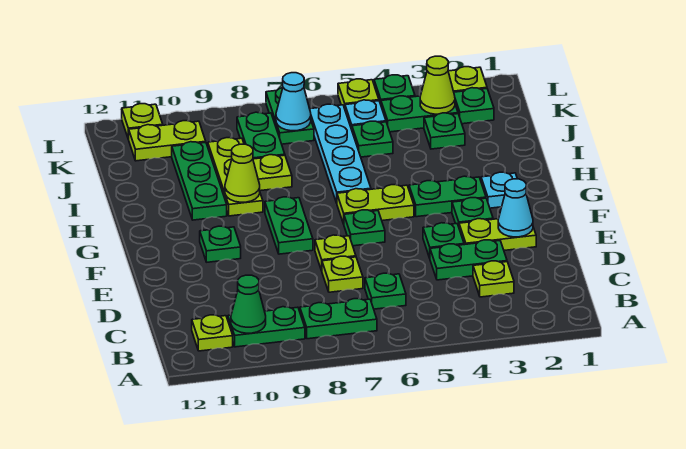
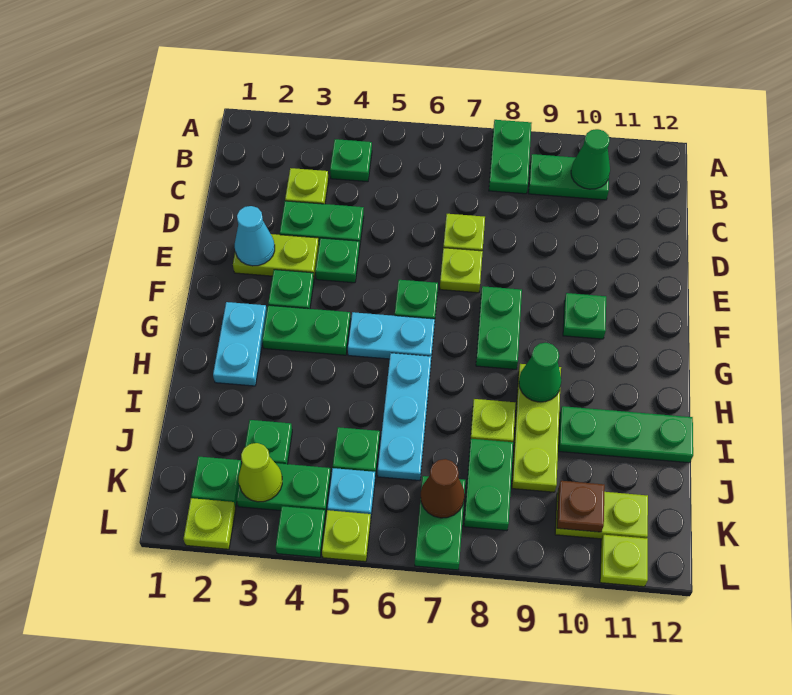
green 1x2 plate [300,299,377,339] -> green 1x2 plate turned to [489,120,532,194]
lime 1x1 plate [192,315,233,351] -> none
green 1x1 plate [365,273,406,309] -> green 1x1 plate moved to [330,139,372,182]
cyan 1x1 plate [481,172,517,208] -> cyan 1x2 plate [213,302,267,386]
lime 1x2 plate [337,185,414,224] -> cyan 1x2 plate [348,312,435,359]
cyan 1x4 plate [310,104,371,203] -> cyan 1x3 plate [378,353,431,481]
lime 1x1 cone [225,144,260,202] -> green 1x1 cone [519,343,561,402]
green 1x3 plate [172,142,227,220] -> green 1x3 plate turned to [559,406,693,463]
cyan 1x1 cone [276,73,311,131] -> brown 1x1 cone [421,459,464,518]
none -> brown 1x1 plate [557,481,605,532]

